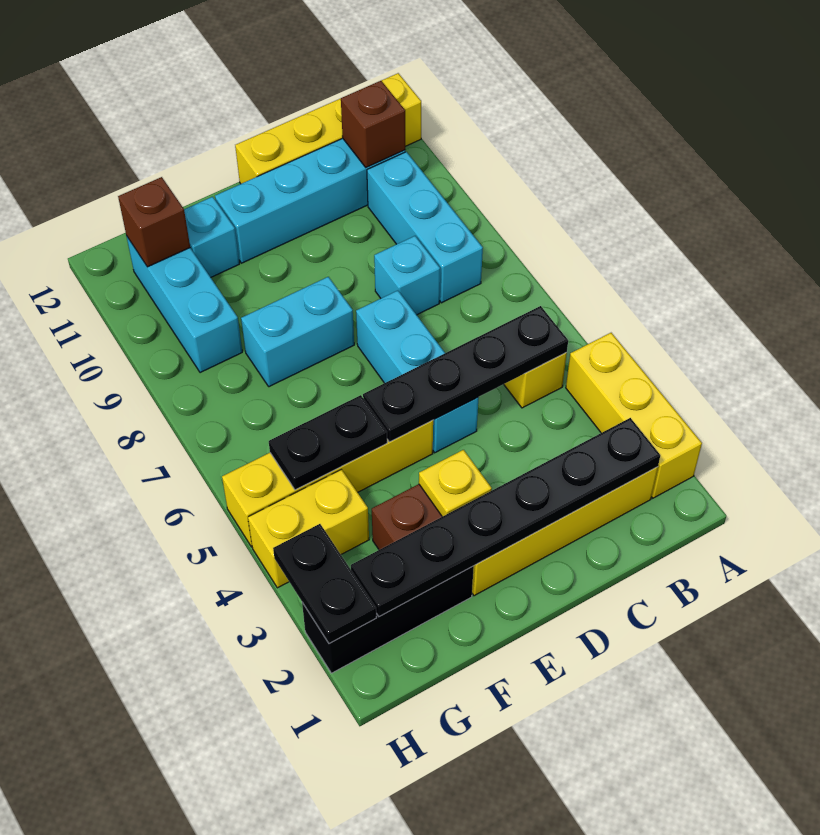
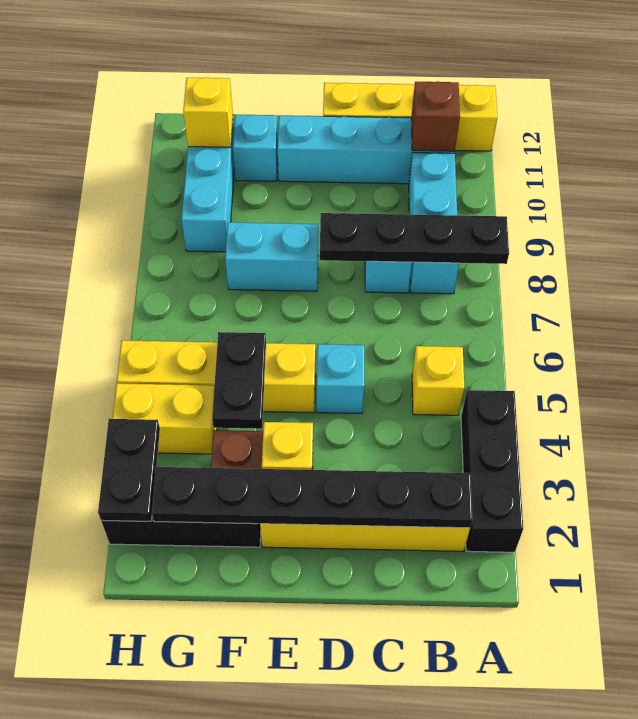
yellow 1x3 brick [566,333,702,498] -> black 1x3 brick [461,390,523,552]
black 1x4 plate [363,306,568,442] -> black 1x4 plate moved to [320,213,509,264]
cyan 1x3 brick [356,291,479,453] -> cyan 1x1 brick [317,344,364,413]
black 1x2 plate [269,395,387,490] -> black 1x2 plate turned to [212,332,266,429]
brown 1x1 brick [118,177,190,267] -> yellow 1x1 brick [183,77,233,147]

